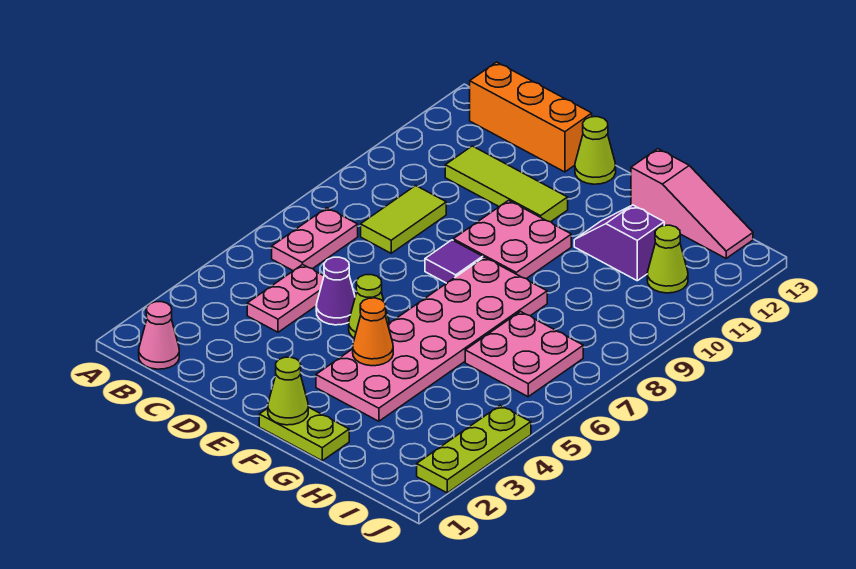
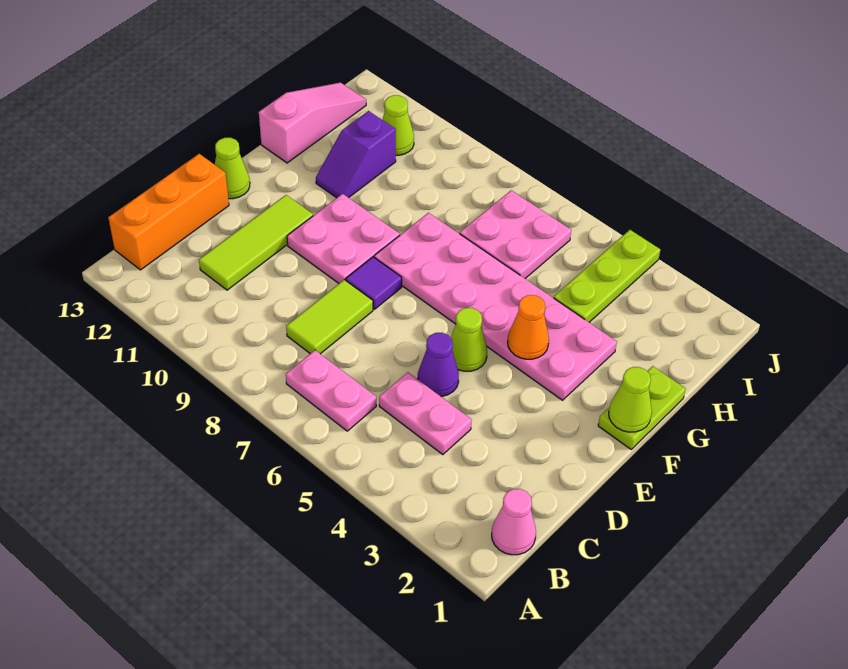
lime 1x2 tile [361,186,446,253] -> lime 1x2 tile turned to [286,280,373,354]
lime 1x3 plate [417,405,531,493] -> lime 1x3 plate turned to [554,230,660,322]

